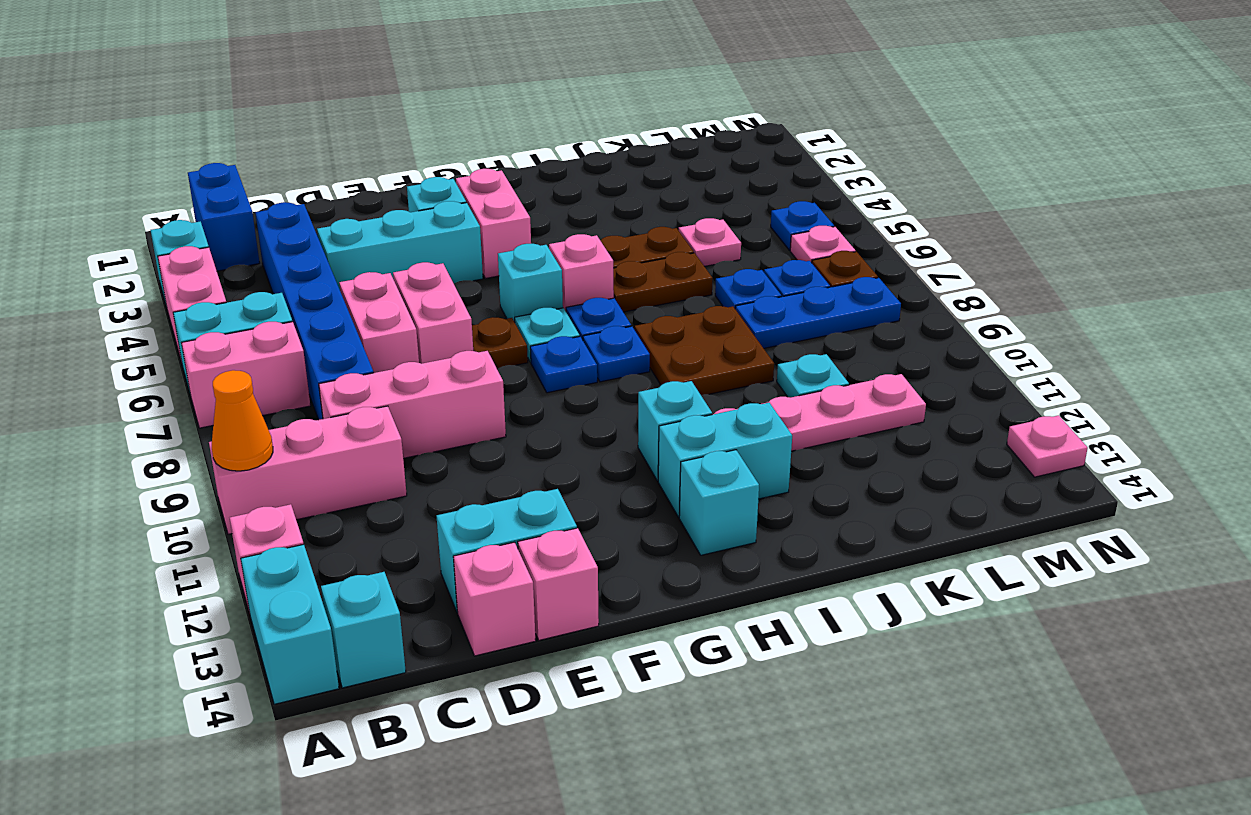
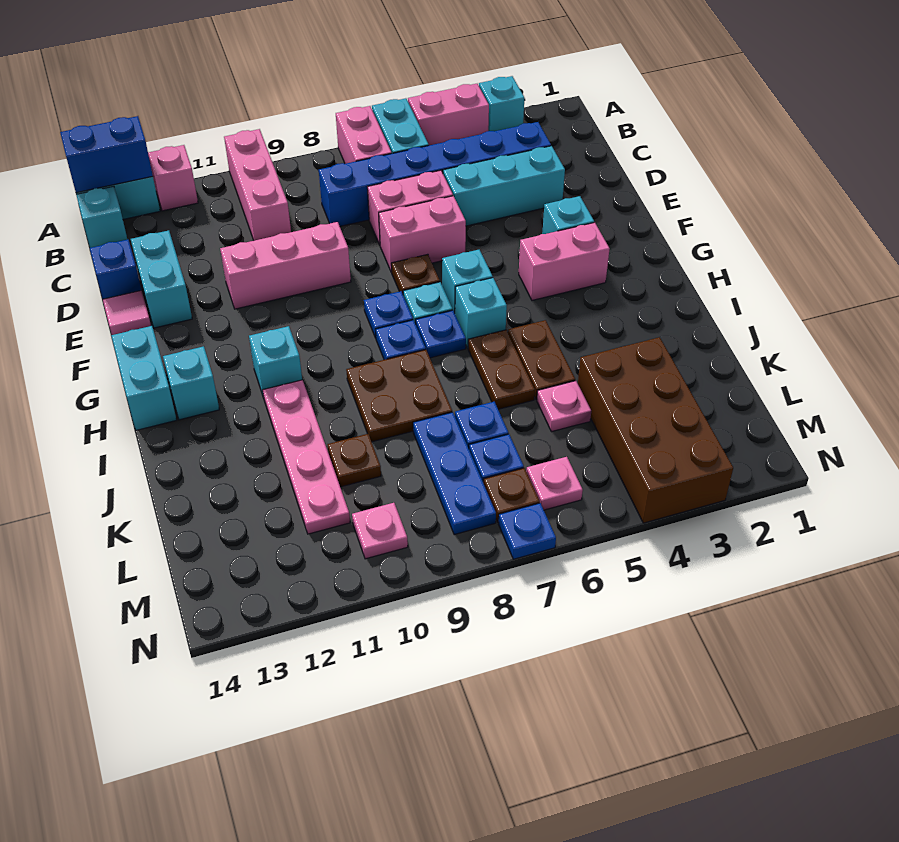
orange 1x1 cone [212,370,273,471] -> none
blue 1x2 brick [188,163,260,271] -> blue 1x2 brick moved to [60,116,153,193]
pink 1x3 brick [319,351,506,458] -> pink 1x3 brick turned to [220,222,351,309]
cyan 1x3 brick [317,201,483,289] -> cyan 1x3 brick turned to [443,146,565,226]
pink 1x1 brick [453,542,536,656] -> blue 1x1 brick [90,239,141,299]
pink 1x1 brick [518,528,599,640] -> pink 1x1 tile [103,290,151,335]
pink 1x1 brick [549,234,614,311] -> cyan 1x1 brick [455,278,507,348]
cyan 1x2 brick [658,403,792,517] -> cyan 1x2 brick moved to [111,326,177,430]
none -> brown 2x4 brick [578,337,733,523]
cyan 1x1 plate [777,354,849,398] -> brown 1x1 plate [328,434,381,487]
blue 1x1 plate [771,201,834,250] -> blue 1x1 plate moved to [499,503,556,559]
pink 1x1 plate [1007,415,1088,477] -> pink 1x1 plate moved to [352,503,408,559]

